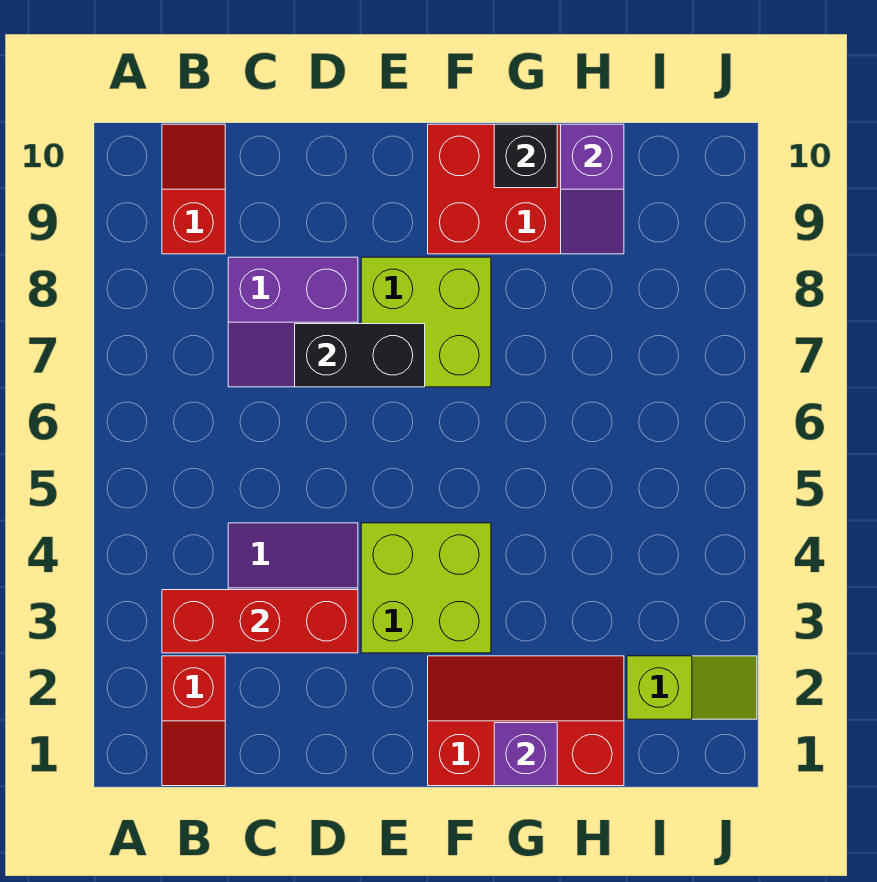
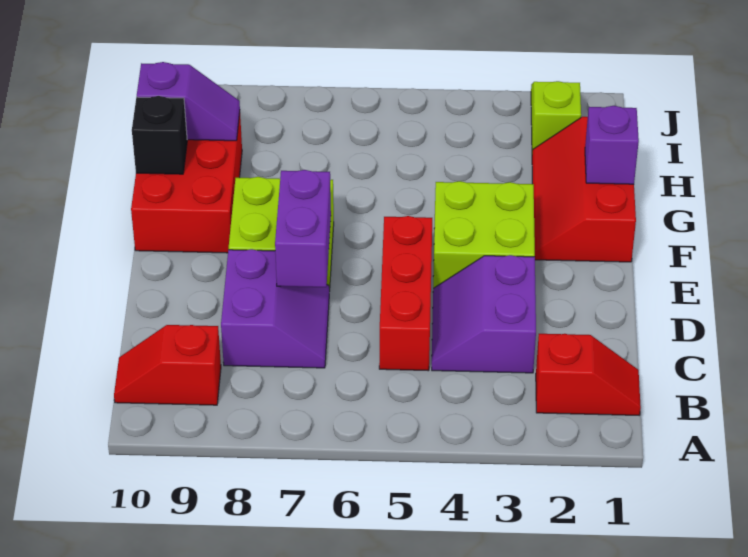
red 1x3 brick [162,590,358,653] -> red 1x3 brick moved to [379,216,432,371]
black 1x2 brick [295,324,425,387] -> purple 1x2 brick [275,170,331,287]

